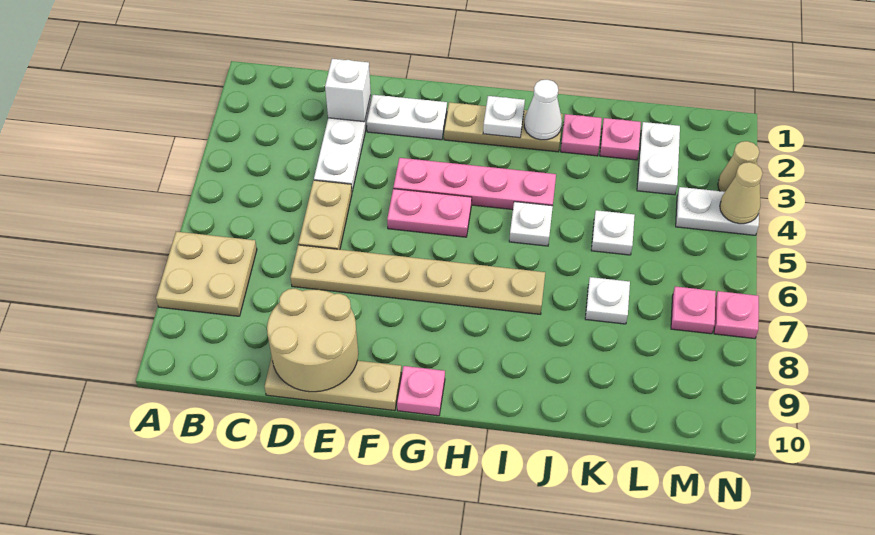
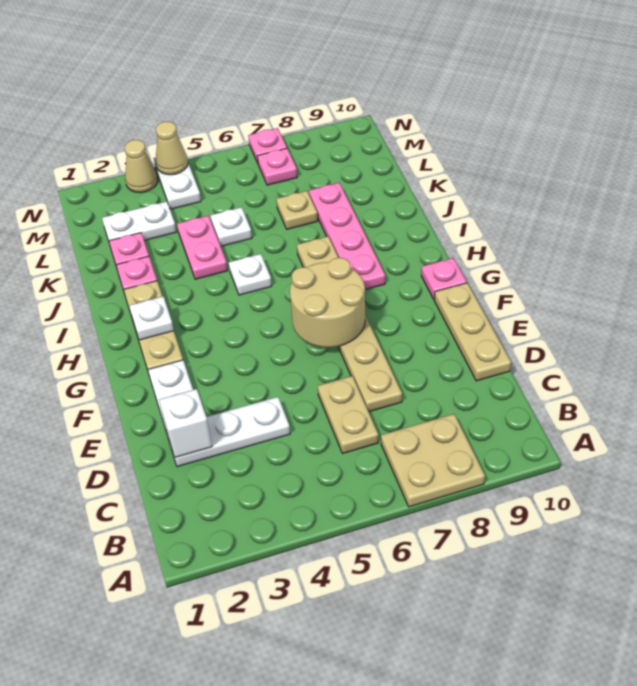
tan 1x2 plate [299,180,352,249] -> tan 1x2 plate turned to [318,376,378,454]
tan 2x2 round brick [267,289,358,392] -> tan 2x2 round brick moved to [290,258,365,347]
pink 1x4 plate [393,158,556,210] -> pink 1x4 plate moved to [309,183,385,290]
pink 1x2 plate [387,189,472,237] -> pink 1x2 plate moved to [177,216,228,279]
white 1x1 cone [524,80,562,140] -> none
white 1x1 plate [585,277,630,324] -> tan 1x1 plate [276,191,318,229]

